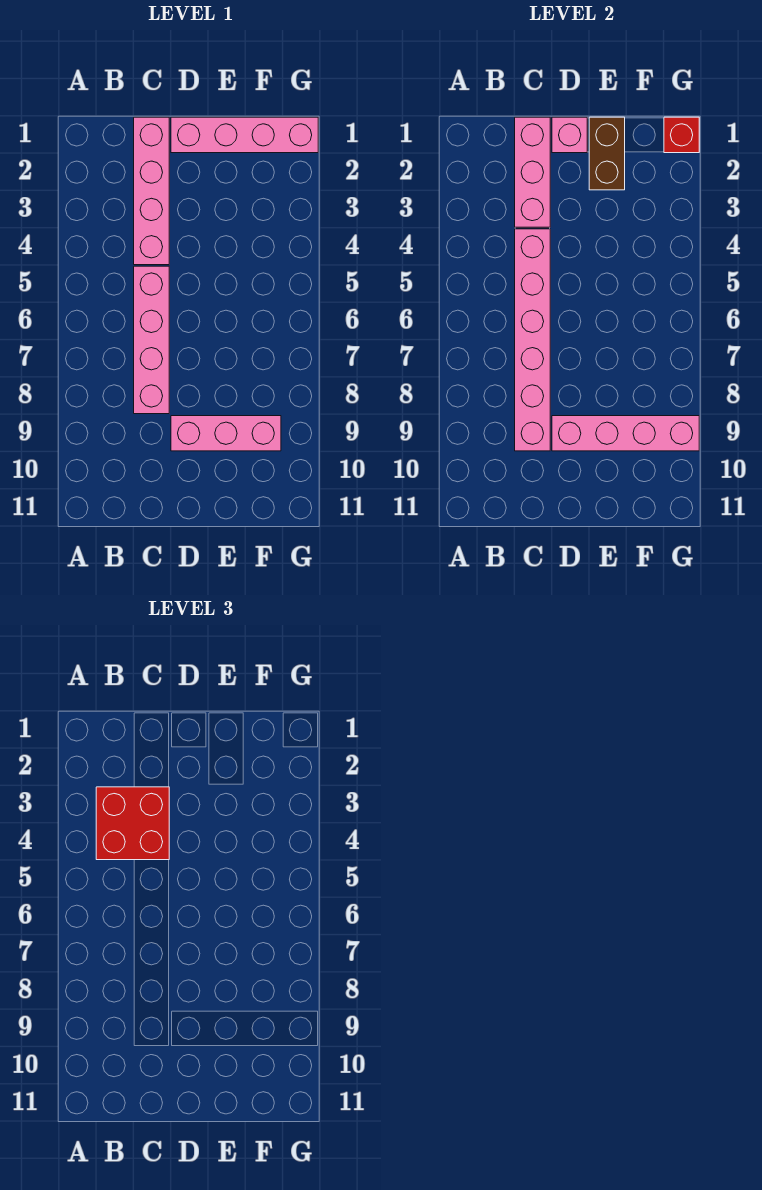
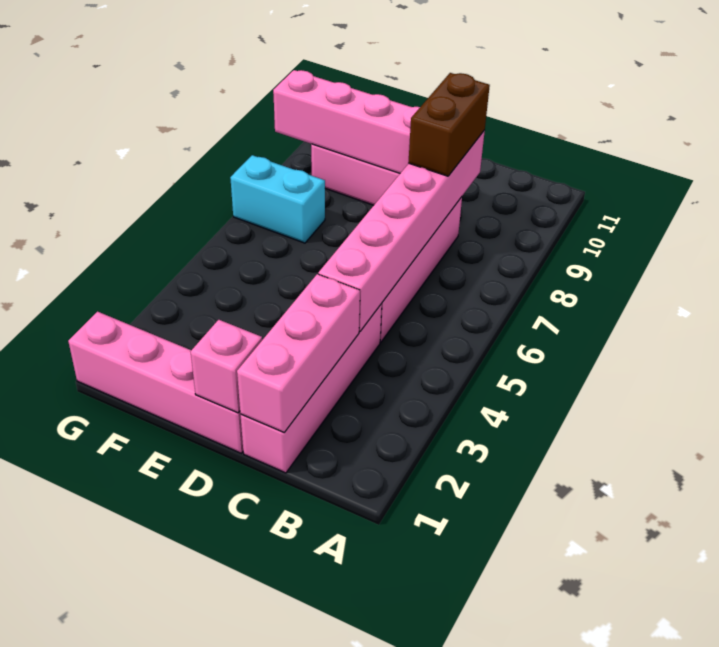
red 2x2 brick [96,787,169,860] -> none
brown 1x2 brick [589,117,625,190] -> brown 1x2 brick moved to [408,73,490,176]
none -> cyan 1x2 brick [230,155,325,243]
red 1x1 brick [664,117,699,153] -> none

